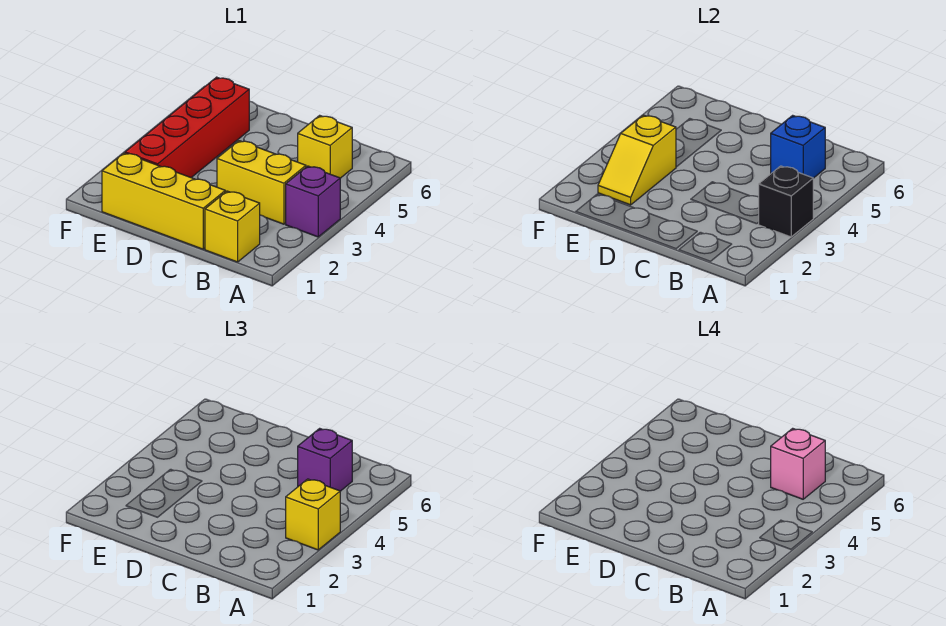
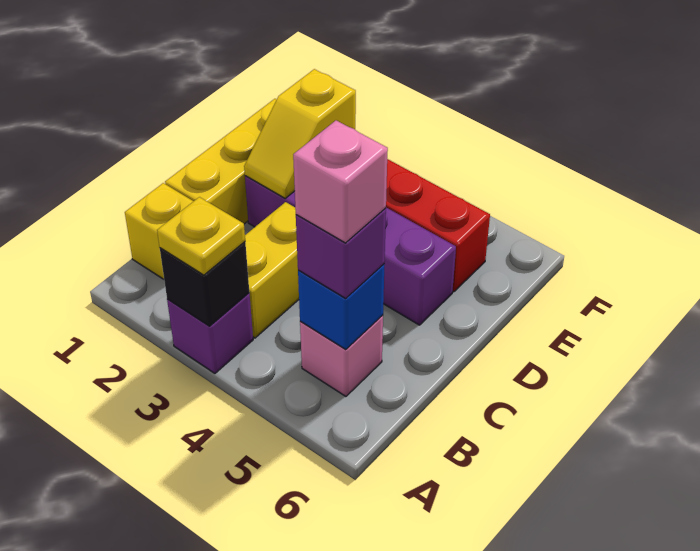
yellow 1x1 brick [286,479,340,550] -> yellow 1x1 plate [157,197,245,275]
yellow 1x1 brick [298,115,352,178] -> pink 1x1 brick [300,315,383,396]
none -> purple 1x4 brick [245,176,456,325]
yellow 1x2 slope [598,115,676,205] -> yellow 1x2 slope turned to [244,69,356,198]

